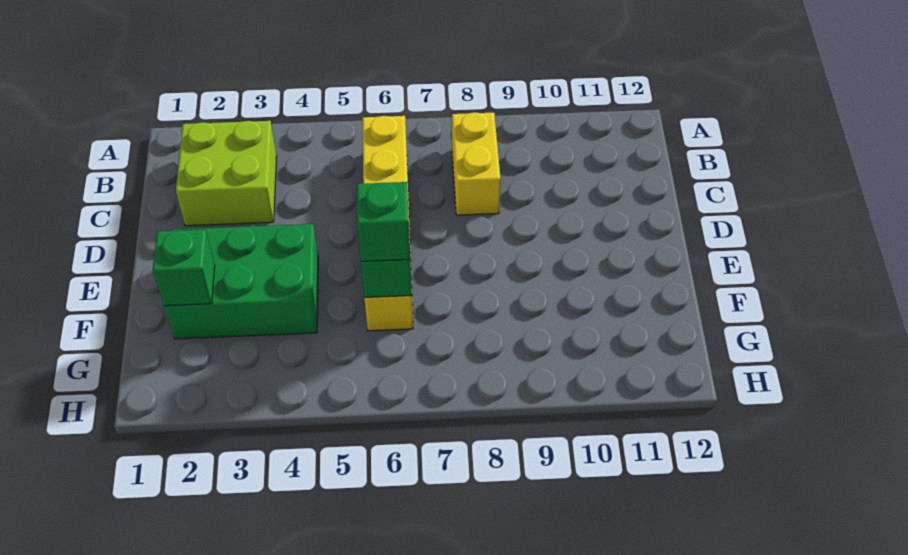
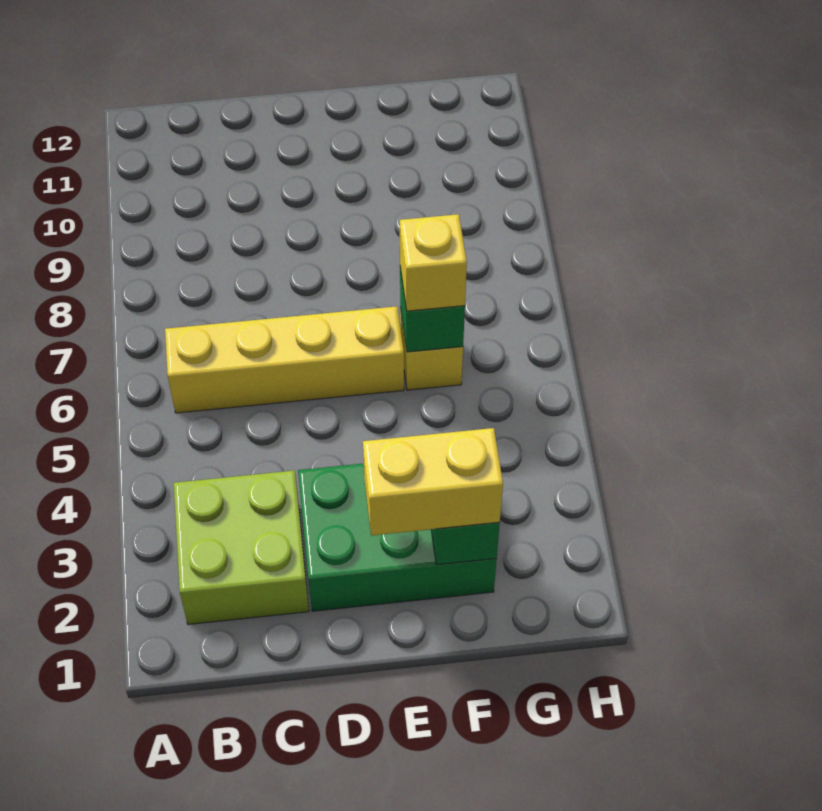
yellow 1x2 brick [452,112,501,215] -> yellow 1x2 brick moved to [363,428,503,536]
green 2x3 brick [164,224,318,339] -> green 2x3 brick turned to [298,463,497,611]
green 1x1 brick [357,182,410,261] -> yellow 1x1 brick [400,214,467,311]

